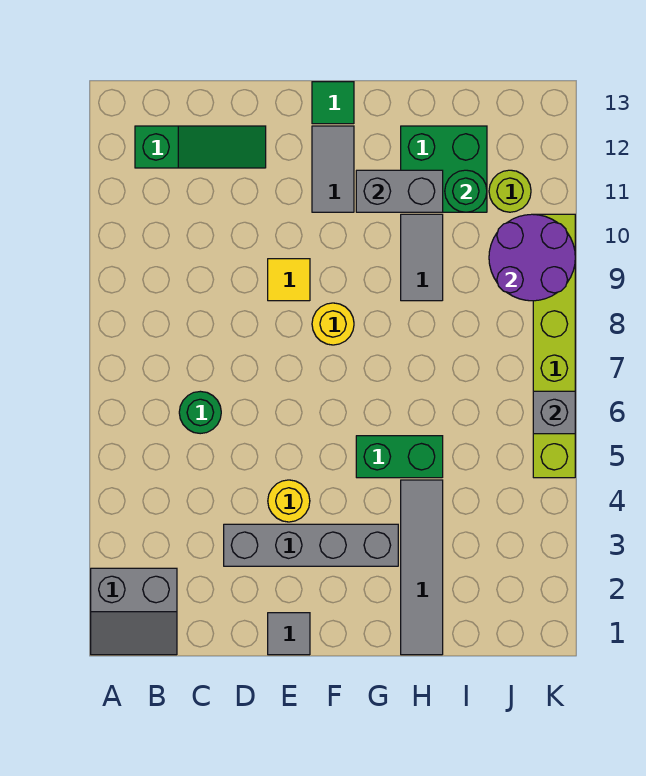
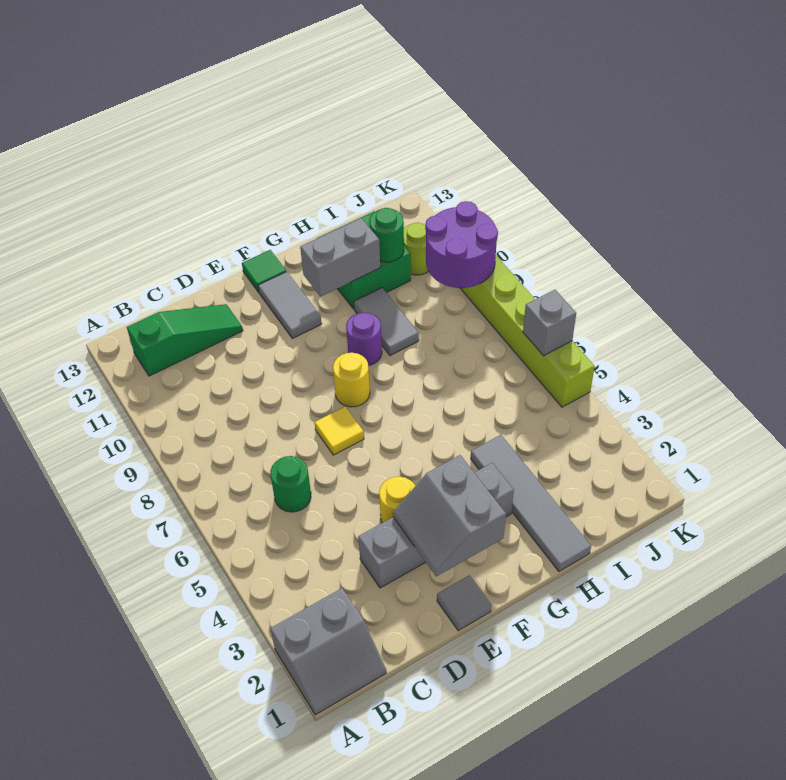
none -> grey 2x2 slope [393,455,506,576]
yellow 1x1 tile [268,259,310,301] -> yellow 1x1 tile moved to [315,407,364,455]
green 1x2 brick [356,436,443,478] -> none
none -> purple 1x1 round brick [346,313,382,366]

